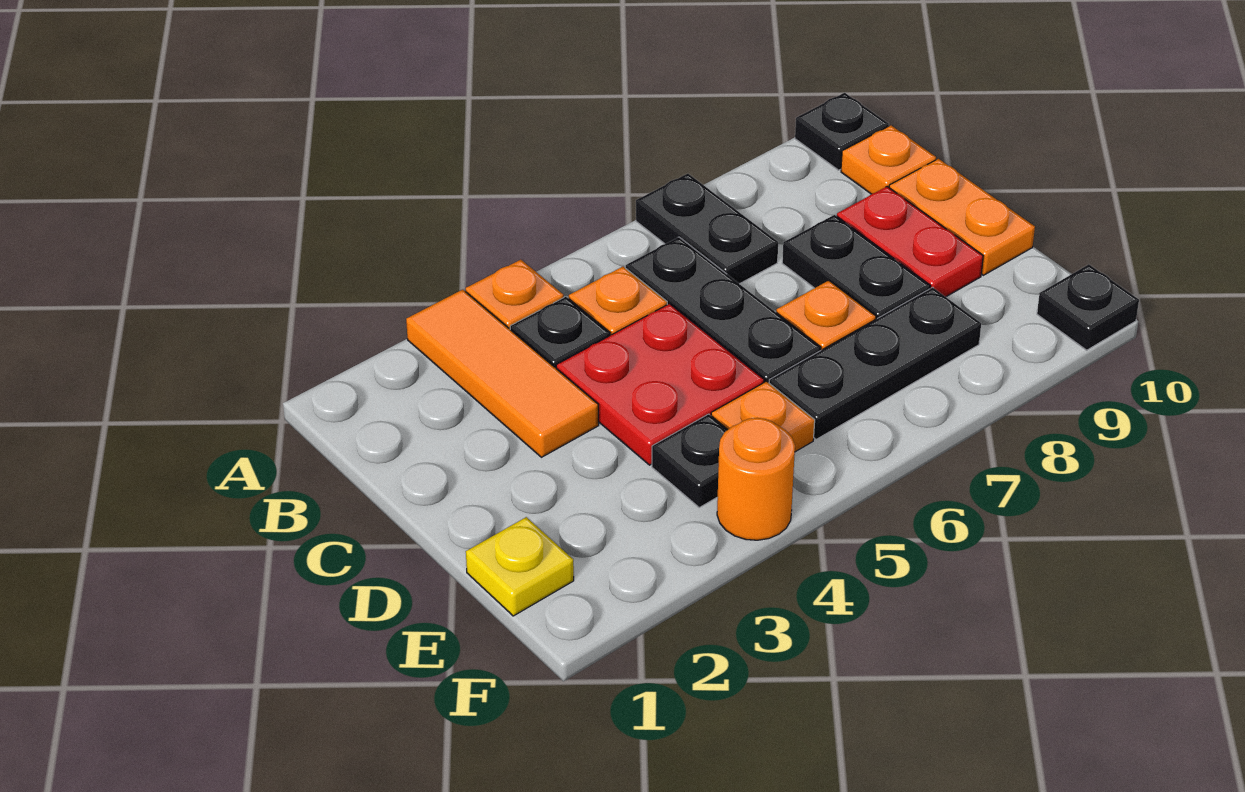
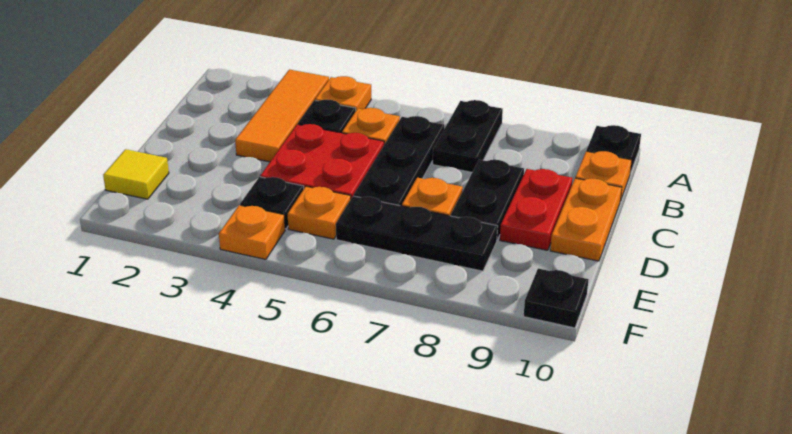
yellow 1x1 plate [466,517,574,616] -> yellow 1x1 tile [103,149,169,199]
orange 1x1 round brick [717,418,795,540] -> orange 1x1 plate [219,205,285,259]

